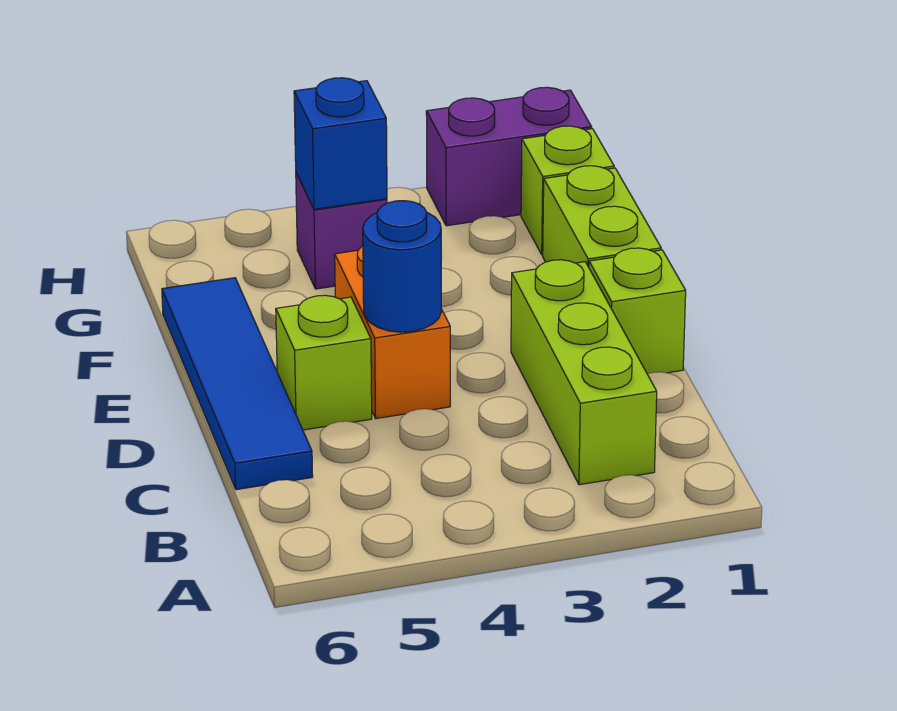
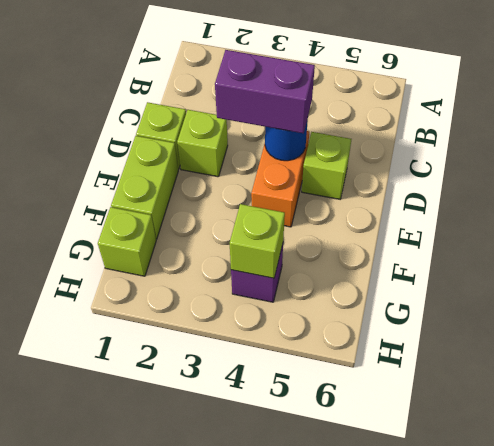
lime 1x3 brick [511,260,657,485] -> lime 1x1 brick [177,110,228,177]
blue 1x4 tile [162,278,313,490] -> none
blue 1x1 brick [294,78,387,209] -> lime 1x1 brick [230,204,285,278]
purple 1x2 brick [426,87,592,226] -> purple 1x2 brick moved to [215,50,315,133]

